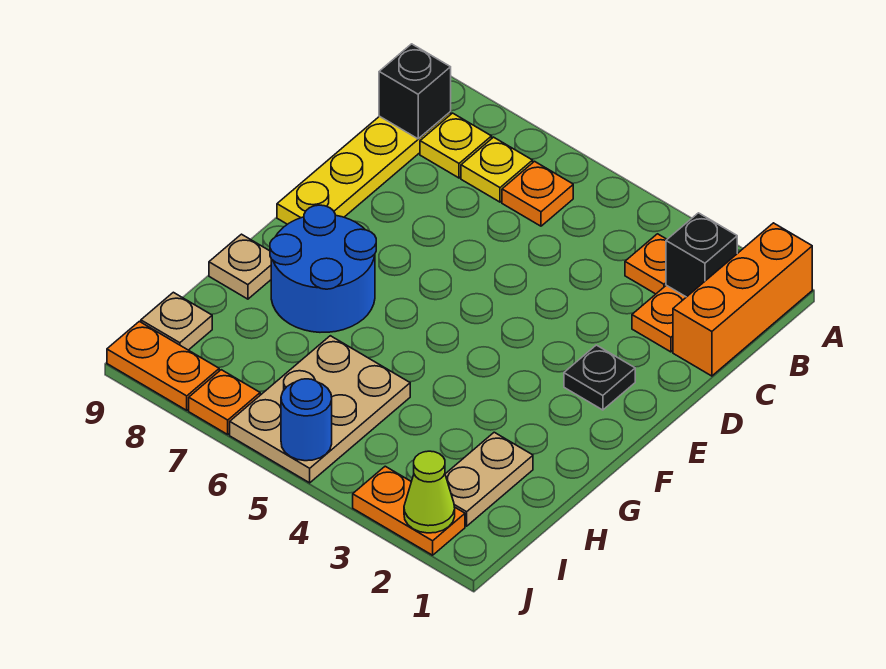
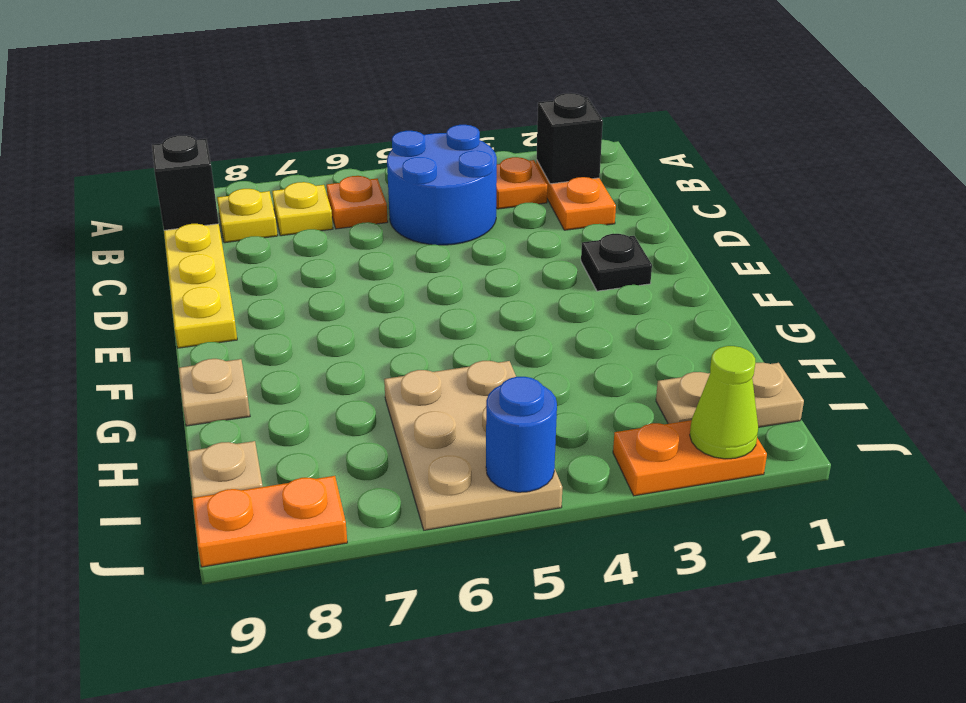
orange 1x3 brick [673,223,812,376] -> none
blue 2x2 round brick [270,205,376,332] -> blue 2x2 round brick moved to [387,125,497,245]
tan 1x2 plate [445,432,533,526] -> tan 1x2 plate turned to [656,362,804,427]
orange 1x1 plate [189,370,260,434] -> none

